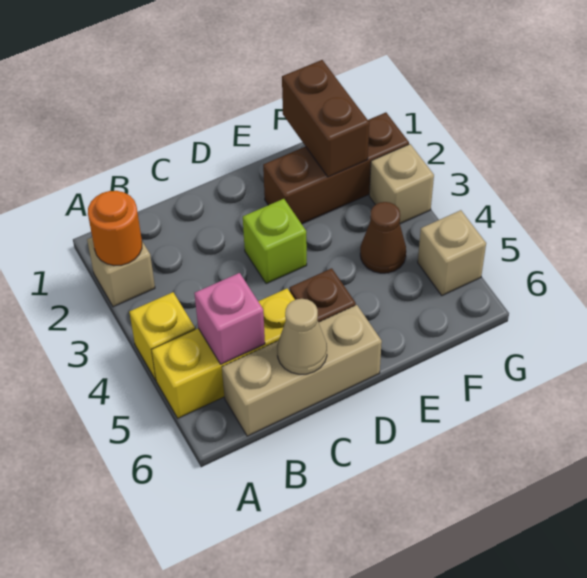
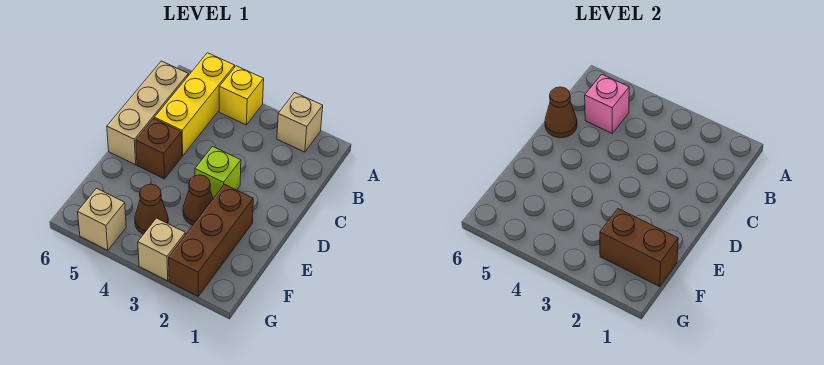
orange 1x1 round brick [88,191,142,266] -> none
tan 1x1 cone [277,299,327,374] -> brown 1x1 cone [545,87,577,138]
none -> brown 1x1 cone [183,175,213,225]

